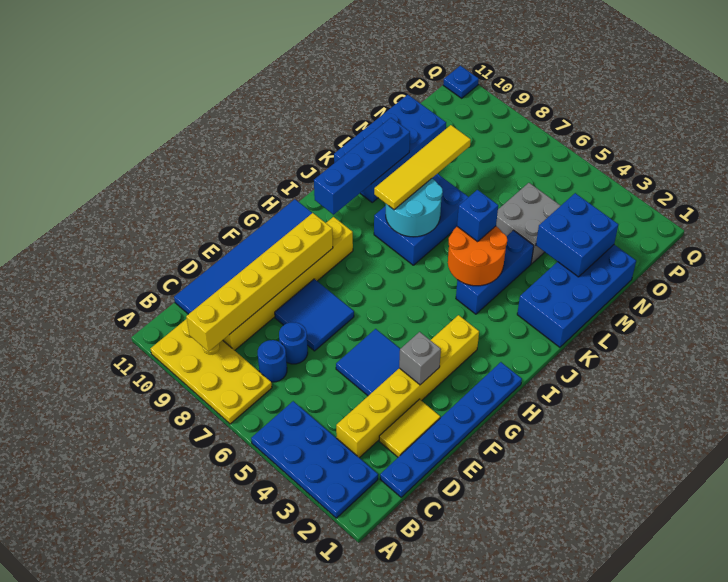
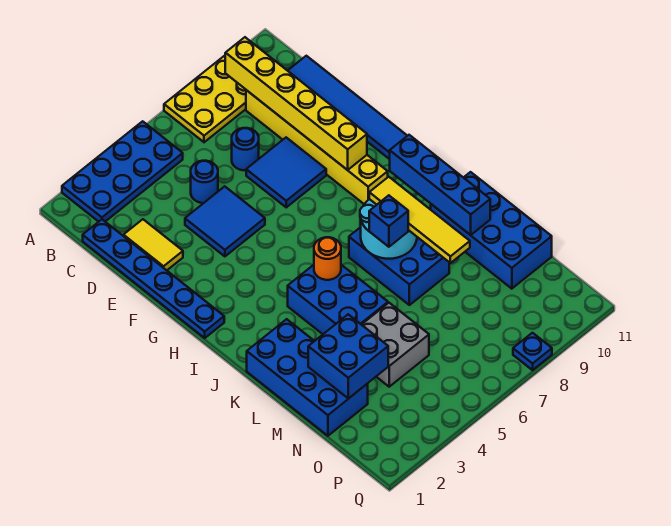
yellow 1x6 brick [336,315,479,458] -> none
blue 1x1 round brick [258,340,287,382] -> blue 1x1 round brick moved to [191,161,218,203]
grey 1x1 brick [399,332,441,385] -> none
blue 1x3 brick [456,231,534,314] -> blue 2x3 brick [288,265,388,334]
orange 2x2 round brick [448,226,507,286] -> orange 1x1 round brick [314,237,341,280]
blue 1x1 brick [457,190,498,242] -> blue 1x1 brick moved to [369,195,408,247]
blue 1x1 plate [443,66,479,98] -> blue 1x1 plate moved to [513,333,552,370]

